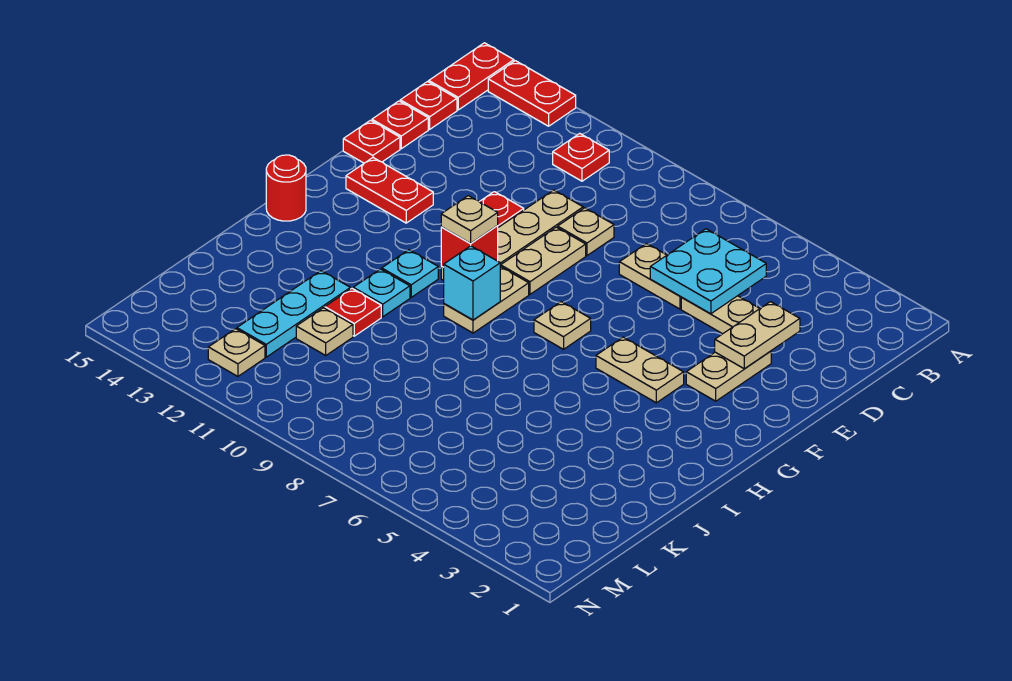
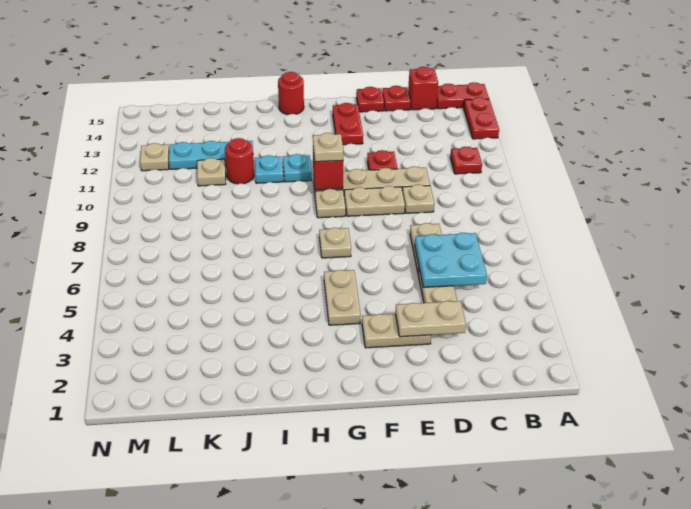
red 1x1 plate [400,82,457,129] -> red 1x1 brick [408,67,438,110]
tan 1x2 plate [444,267,529,333] -> tan 1x1 plate [315,189,346,218]
cyan 1x1 brick [444,246,501,320] -> none
red 1x1 plate [325,289,381,336] -> red 1x1 round brick [225,138,254,184]

